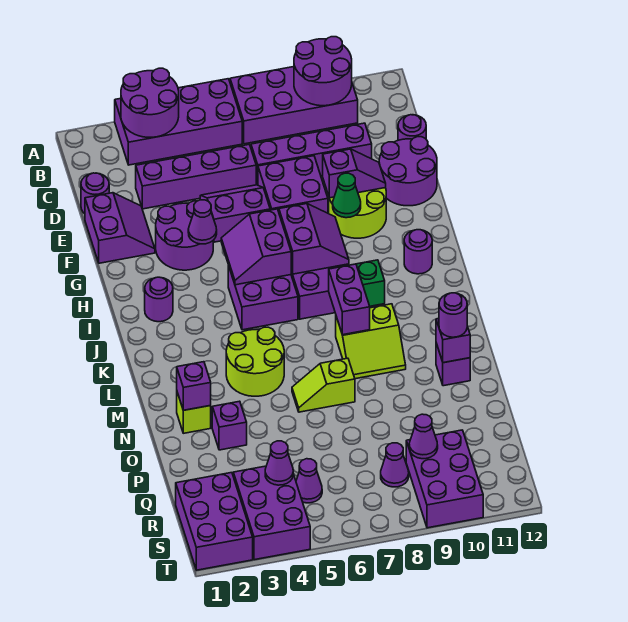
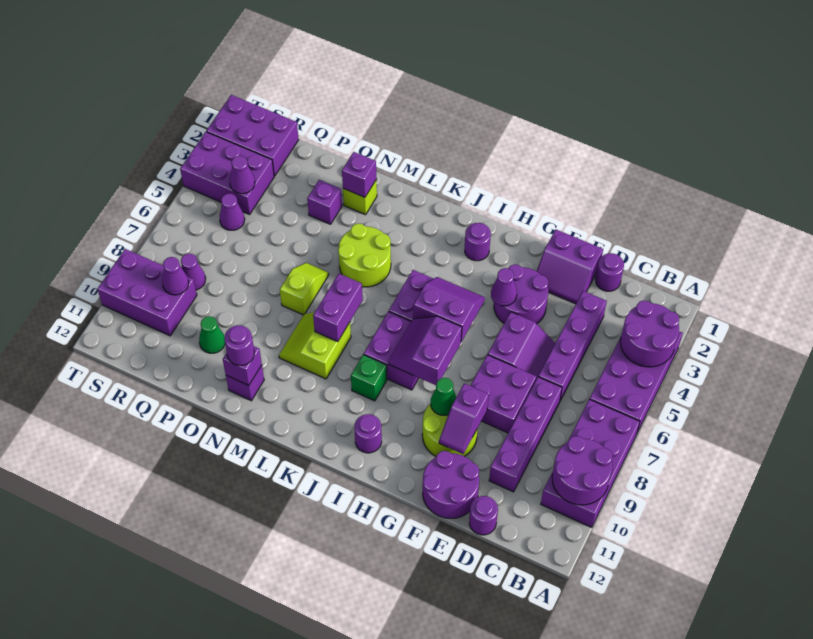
purple 2x2 slope [279,204,349,274] -> purple 2x2 slope turned to [388,316,462,385]
purple 1x2 brick [329,264,370,335] -> purple 1x2 brick turned to [313,274,363,342]
none -> green 1x1 cone [199,316,225,353]

